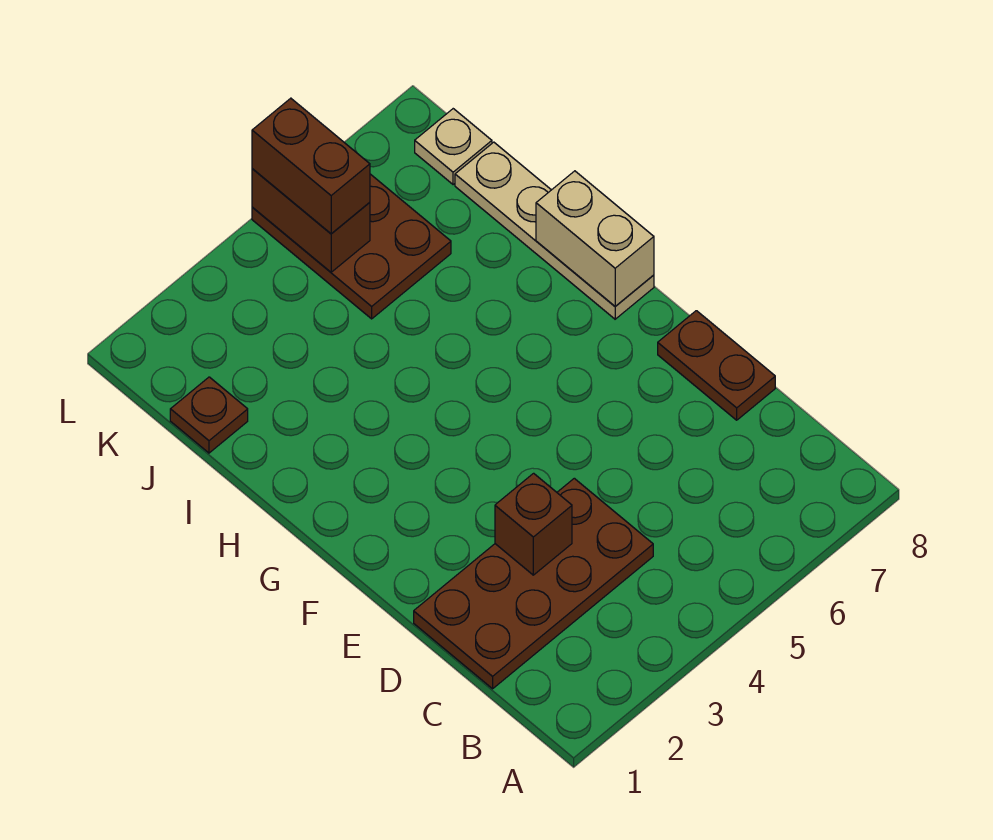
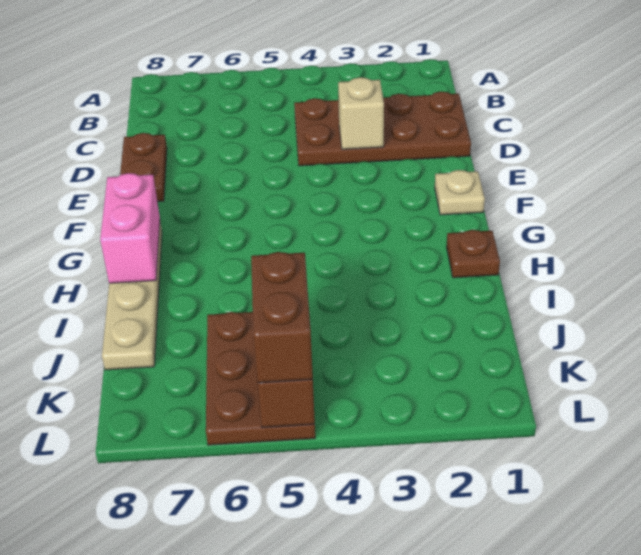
brown 1x1 brick [495,473,572,575] -> tan 1x1 brick [338,77,384,149]
tan 1x2 brick [536,171,654,306] -> pink 1x2 brick [100,173,160,283]
brown 1x1 plate [170,377,248,453] -> brown 1x1 plate moved to [446,230,500,278]
tan 1x1 plate [415,109,492,185] -> tan 1x1 plate moved to [435,170,485,215]

